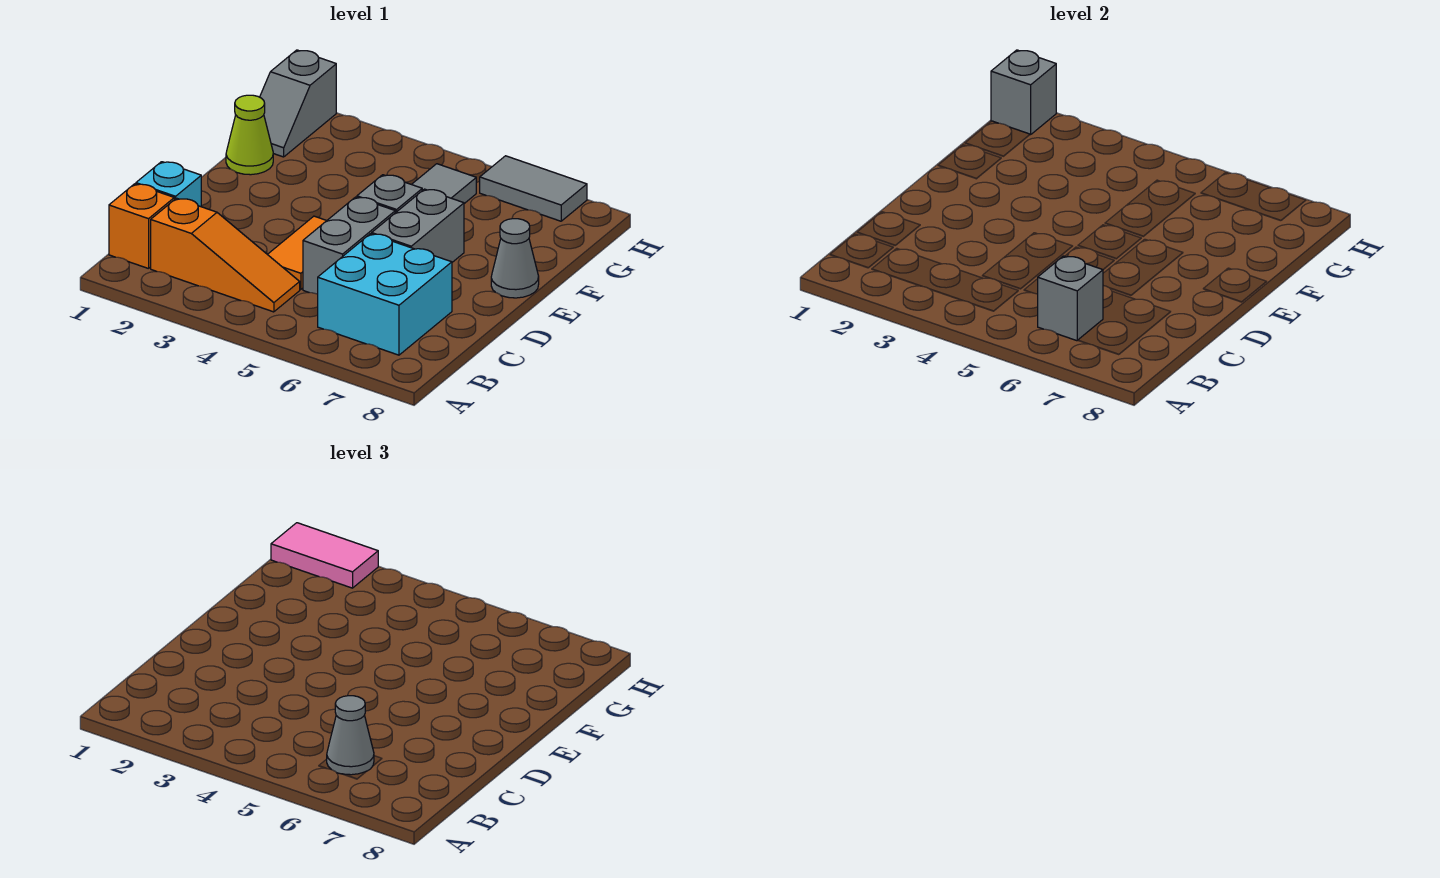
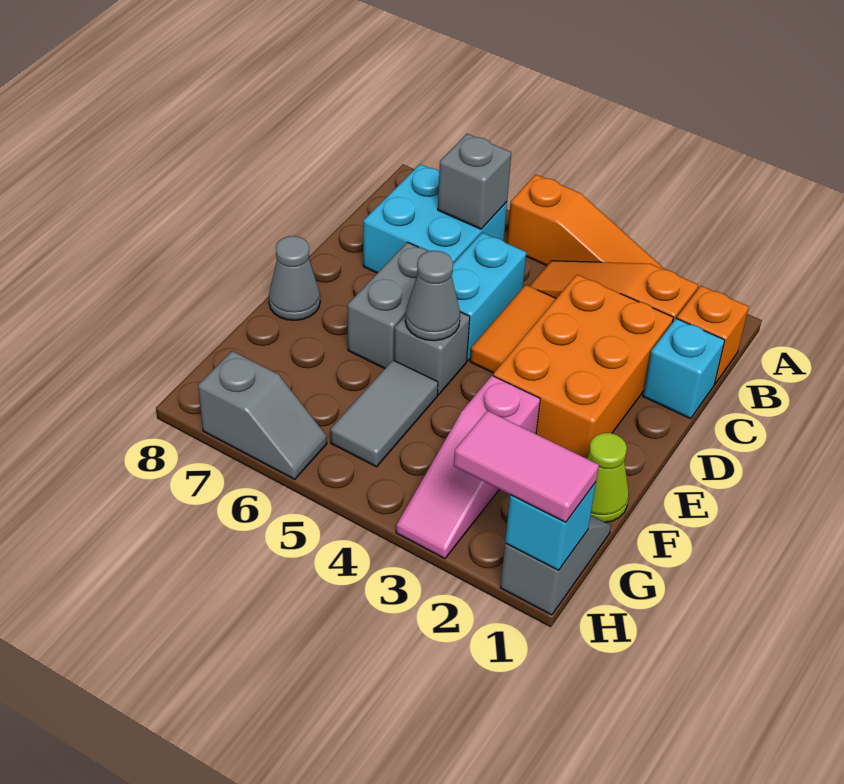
none -> orange 1x3 slope [507,174,665,270]
grey 1x1 cone [327,696,374,775] -> grey 1x1 cone moved to [405,251,460,341]
none -> orange 2x3 brick [493,275,673,459]
grey 1x2 brick [303,197,395,294] -> cyan 1x2 brick [452,233,526,361]
none -> pink 1x3 slope [396,376,540,559]
grey 1x1 brick [991,50,1056,135] -> cyan 1x1 brick [505,482,596,570]
grey 1x2 tile [480,156,587,221] -> grey 1x2 slope [198,351,327,479]

